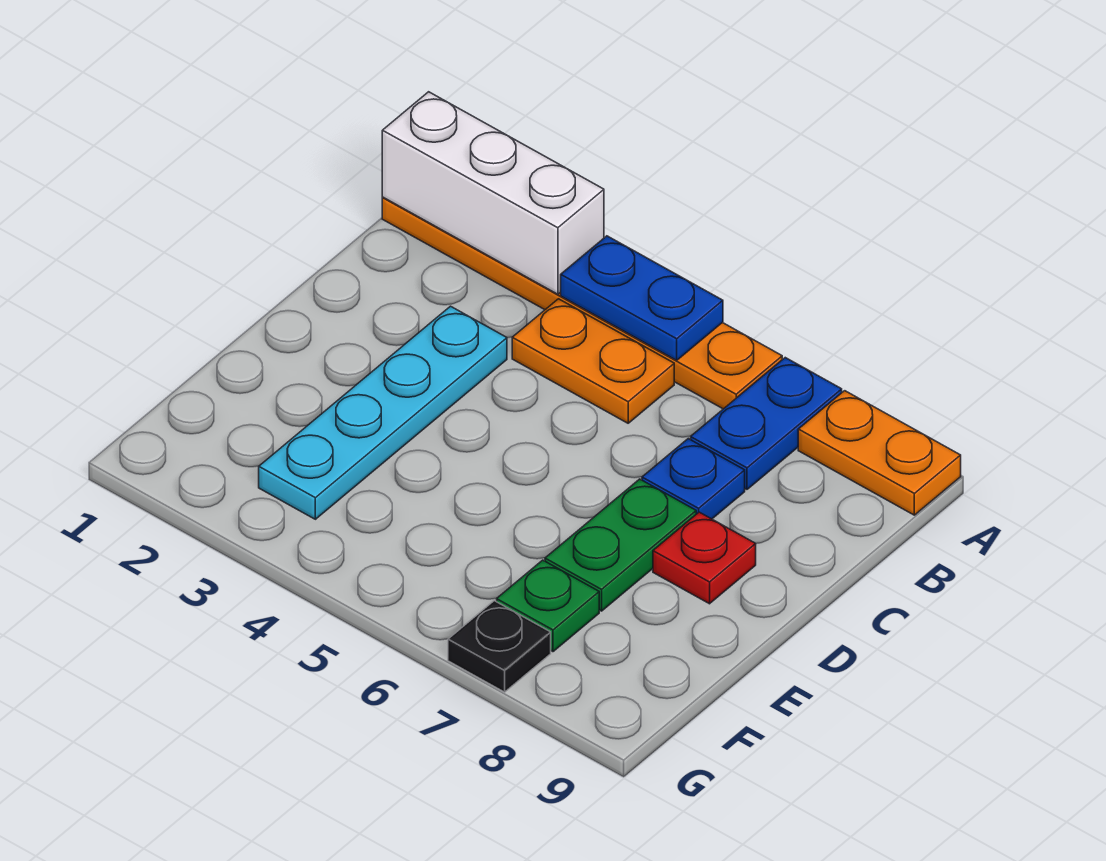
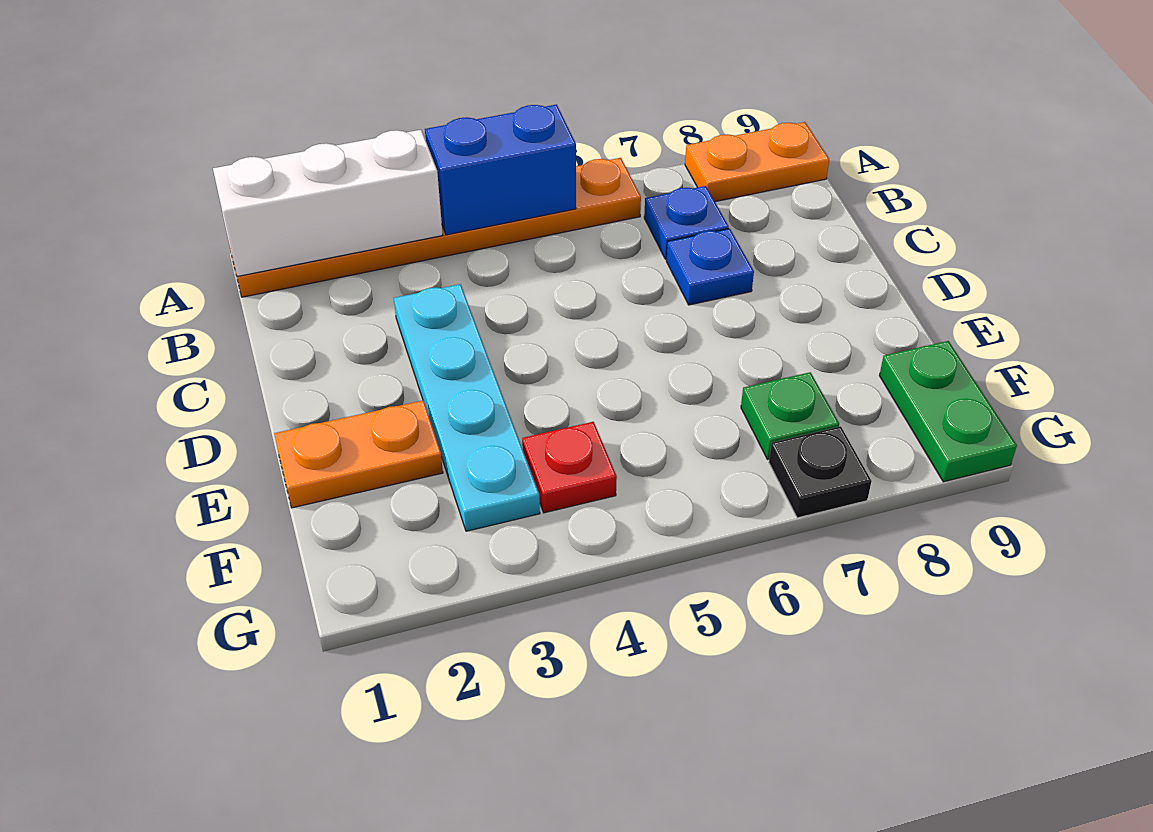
blue 1x2 plate [561,236,723,360] -> blue 1x2 brick [425,105,576,235]
blue 1x2 plate [691,358,842,489] -> blue 1x1 plate [644,186,729,259]
orange 1x2 plate [512,299,674,423] -> orange 1x2 plate moved to [274,401,443,508]
green 1x2 plate [545,479,696,611] -> green 1x2 plate moved to [879,341,1017,482]
red 1x1 plate [653,512,756,604] -> red 1x1 plate moved to [522,422,617,513]

